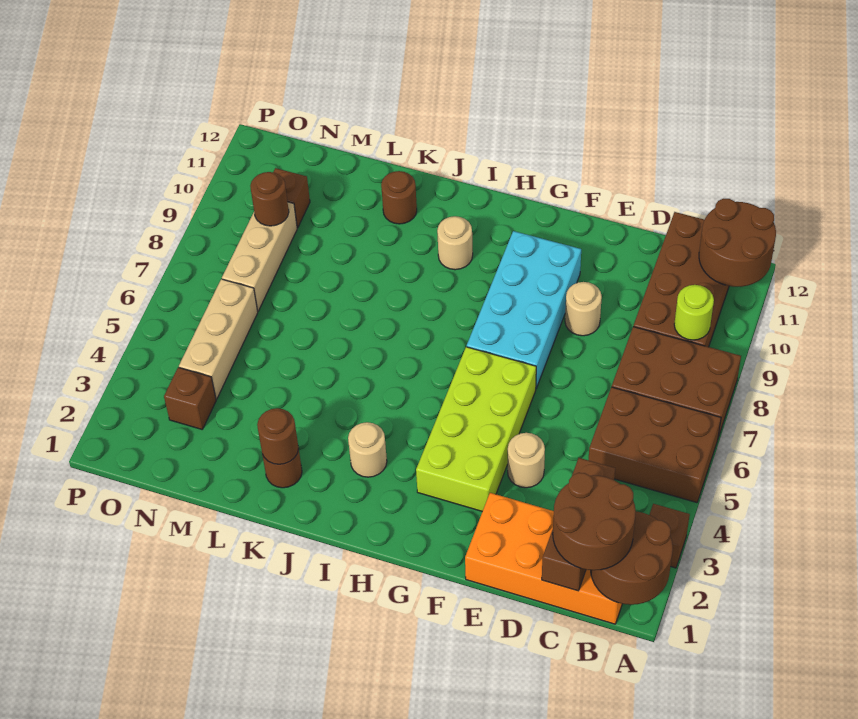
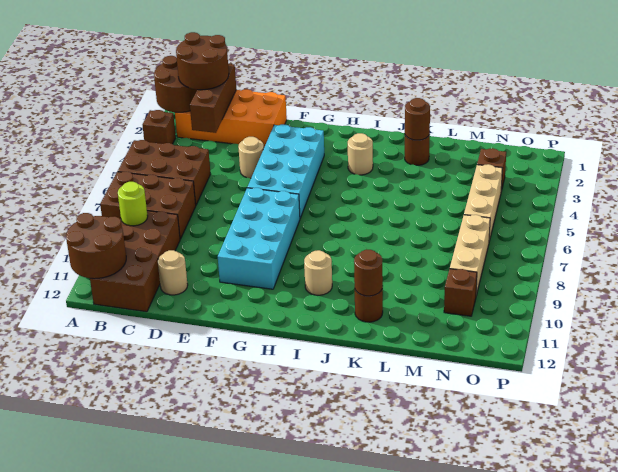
tan 1x1 round brick [565,282,602,336] -> tan 1x1 round brick moved to [158,250,188,295]
lime 2x4 brick [416,347,536,511] -> cyan 2x4 brick [247,124,324,218]
brown 1x1 round brick [250,172,289,226] -> brown 1x1 round brick moved to [354,250,383,296]

